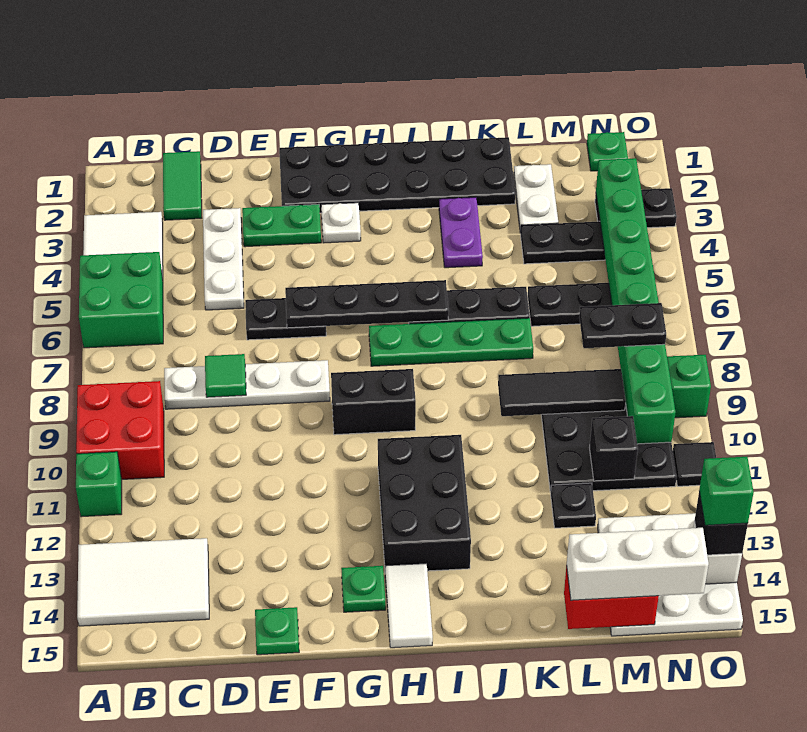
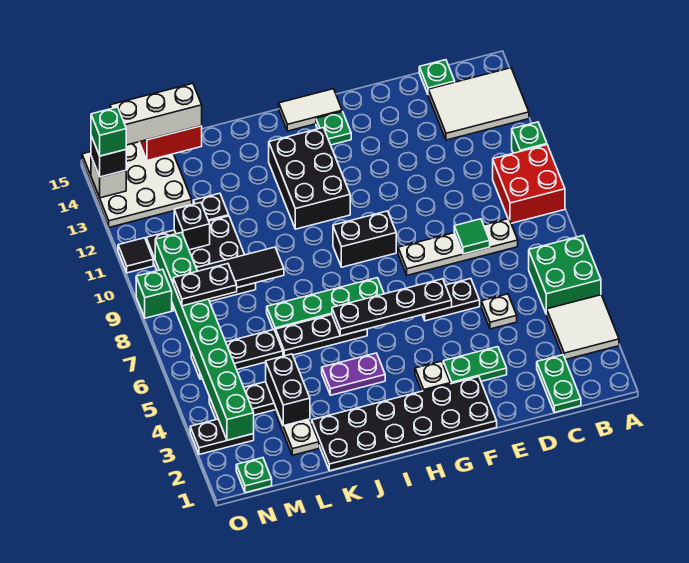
green 1x2 tile [163,151,202,220] -> green 1x2 plate [537,355,581,412]
white 1x3 plate [203,208,244,310] -> white 1x1 plate [481,294,517,329]
green 1x1 plate [255,607,299,655] -> green 1x1 plate moved to [419,60,455,94]
white 1x2 tile [385,564,433,648] -> white 1x2 tile turned to [279,89,342,131]
purple 1x2 plate [439,197,483,268] -> purple 1x2 plate turned to [322,353,385,395]
none -> black 1x2 brick [266,354,310,426]

